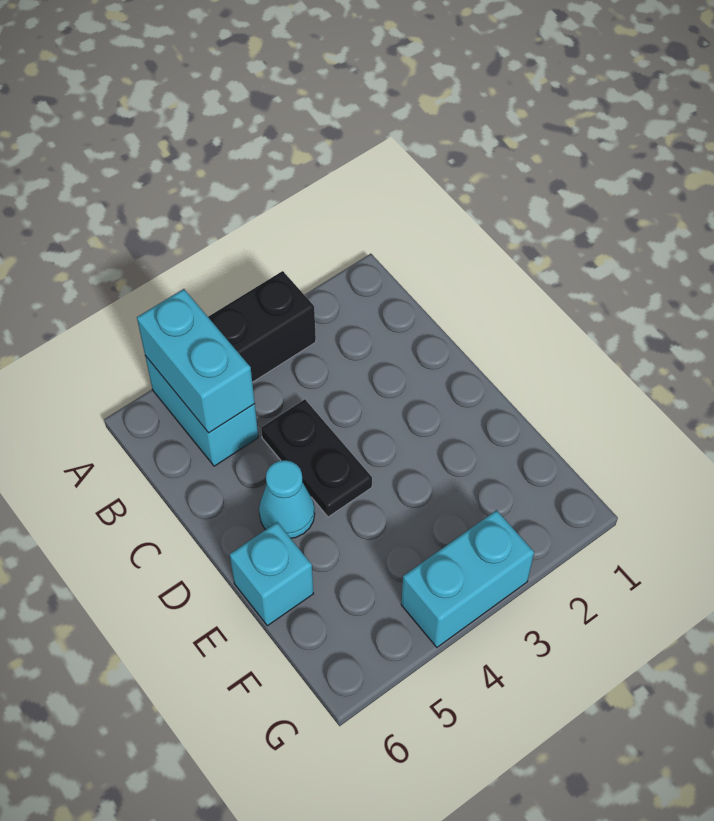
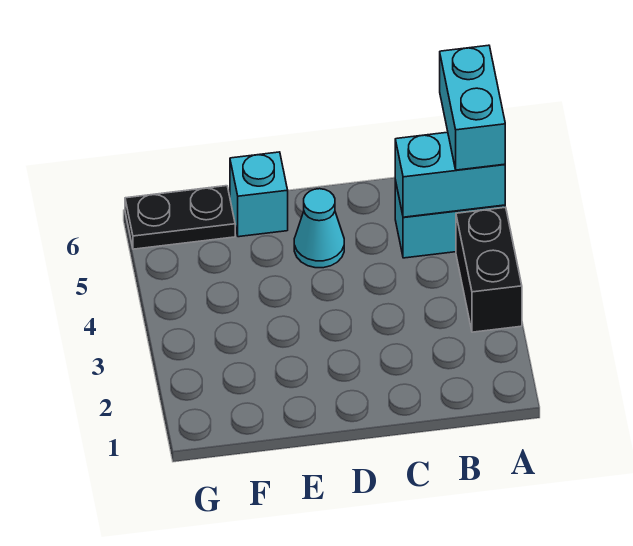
black 1x2 plate [261,399,372,517] -> black 1x2 plate moved to [125,186,235,249]
cyan 1x2 brick [401,510,534,647] -> cyan 1x2 brick moved to [440,45,505,170]

